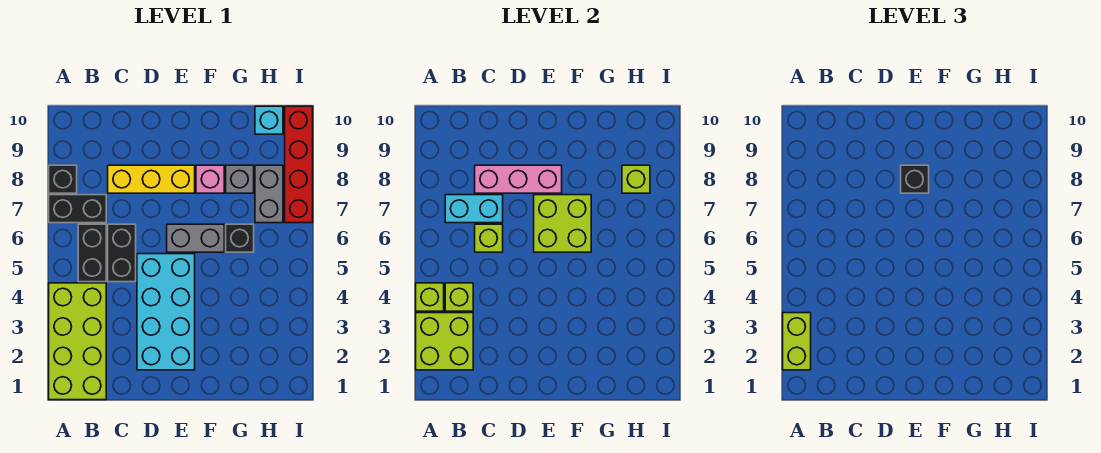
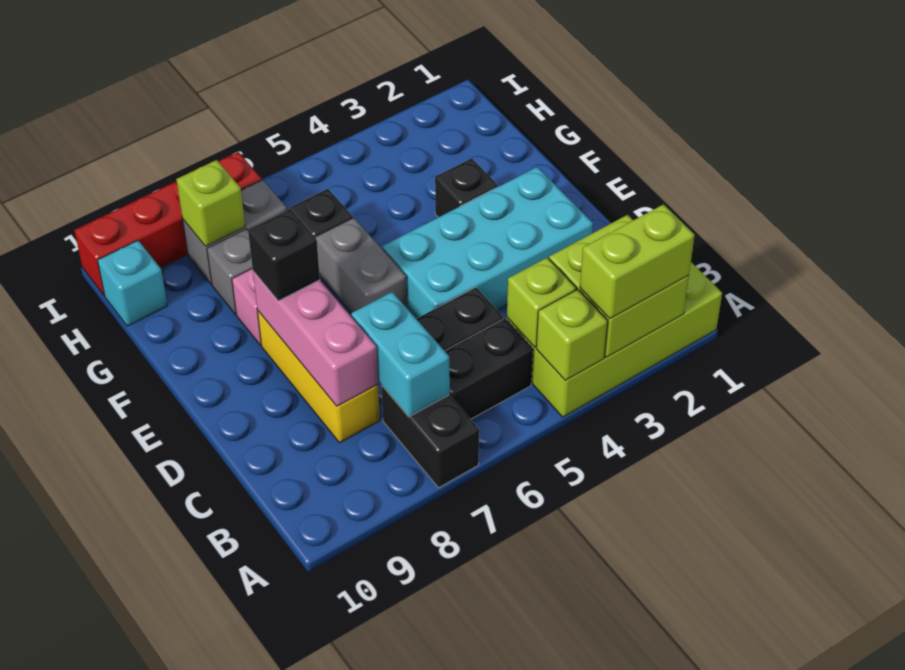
black 1x1 brick [49,165,77,193] -> black 1x1 brick moved to [435,158,498,217]
lime 1x1 brick [475,224,503,252] -> none
lime 2x2 brick [534,195,591,252] -> none

